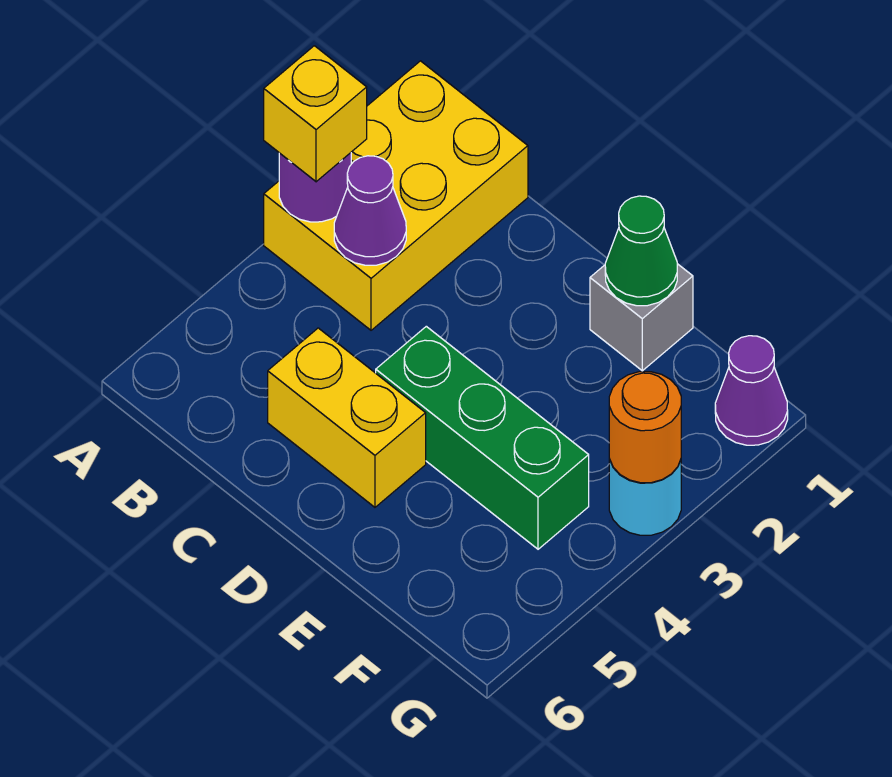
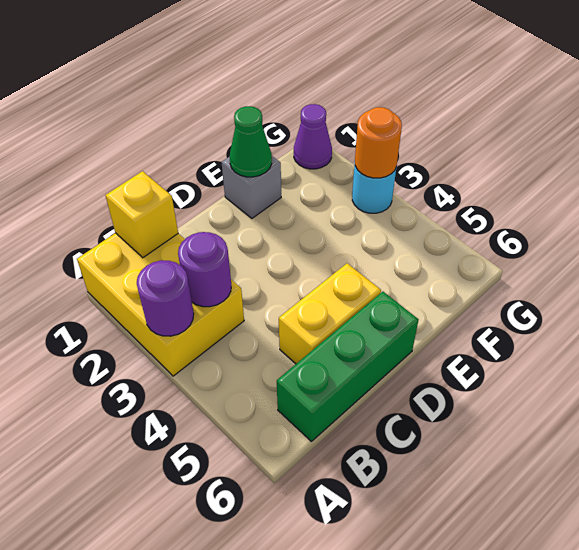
yellow 1x1 brick [264,46,367,182] -> yellow 1x1 brick moved to [105,171,178,258]
purple 1x1 cone [334,156,406,265] -> purple 1x1 round brick [178,232,231,307]
green 1x3 brick [376,326,589,549] -> green 1x3 brick moved to [277,292,419,441]

